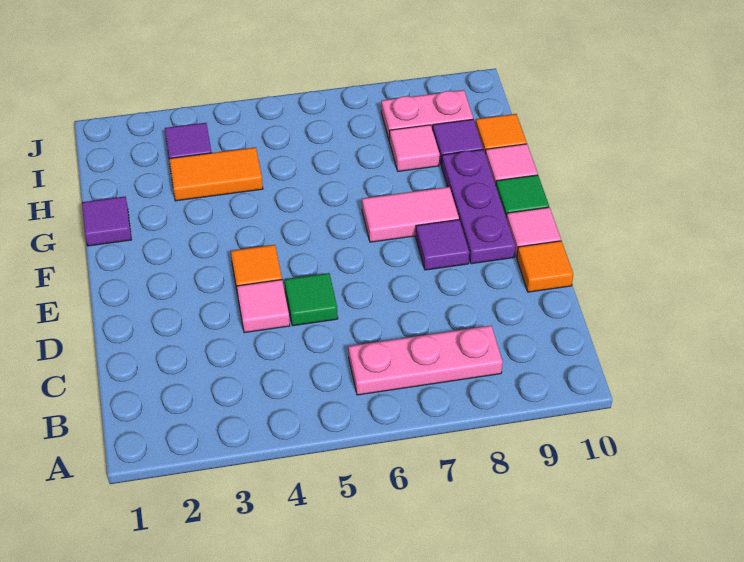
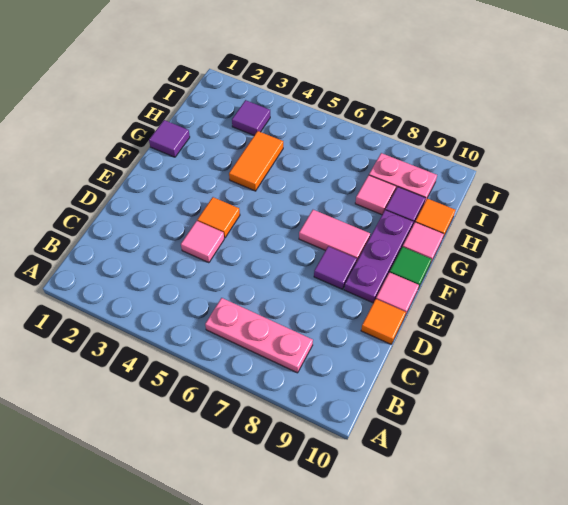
green 1x1 tile [285,273,338,326] -> none
orange 1x2 tile [169,147,263,201] -> orange 1x2 tile turned to [229,131,283,191]

